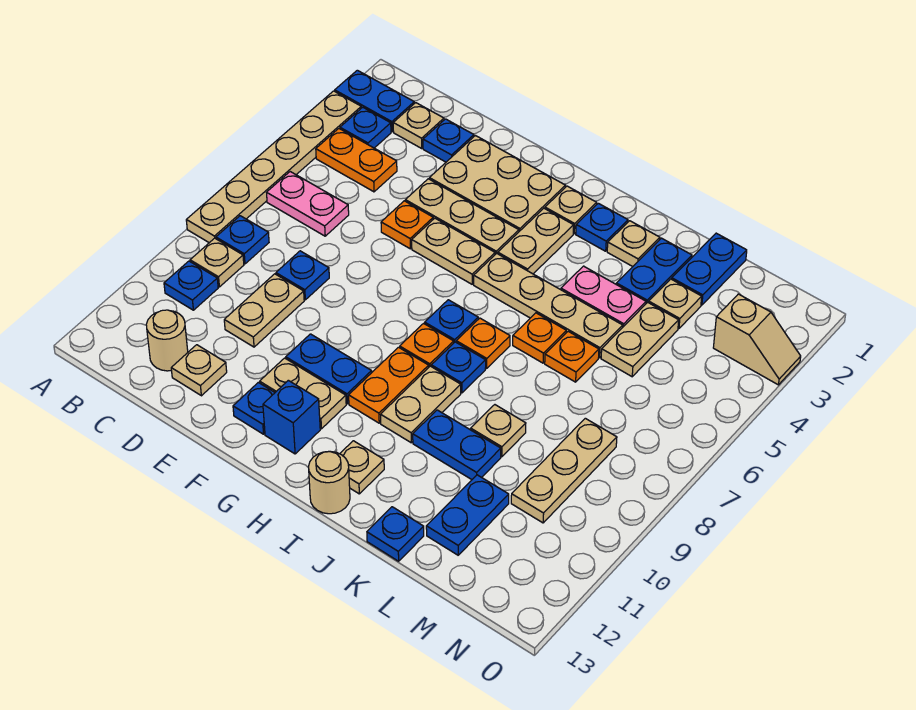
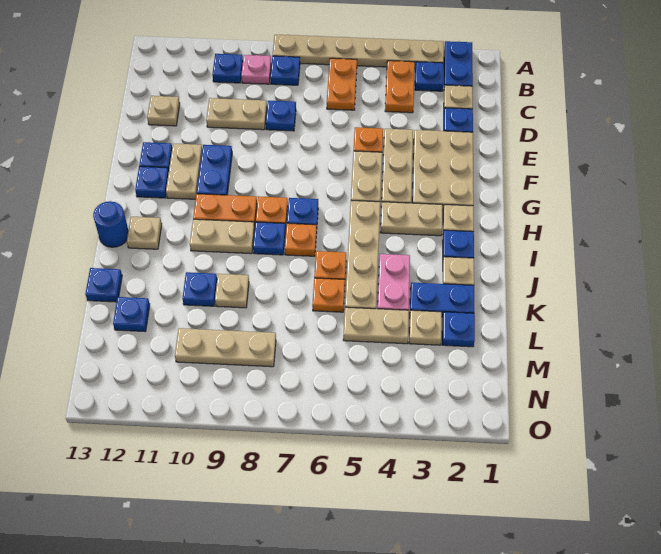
pink 1x2 plate [267,172,349,236] -> orange 1x2 plate [327,58,357,110]
tan 1x1 plate [190,238,244,287] -> pink 1x1 plate [241,55,271,84]
tan 1x1 round brick [146,310,188,371] -> none
blue 1x1 brick [263,380,320,454] -> blue 1x1 plate [135,166,169,198]
tan 1x1 round brick [309,451,350,514] -> blue 1x1 round brick [93,201,128,247]
blue 1x2 plate [413,410,501,480] -> blue 1x1 plate [182,272,217,306]
blue 1x2 plate [672,233,747,305] -> blue 1x1 plate [442,312,475,347]
blue 1x2 plate [426,475,509,555] -> blue 1x1 plate [113,297,150,332]
tan 1x2 slope [713,294,801,385] -> none

